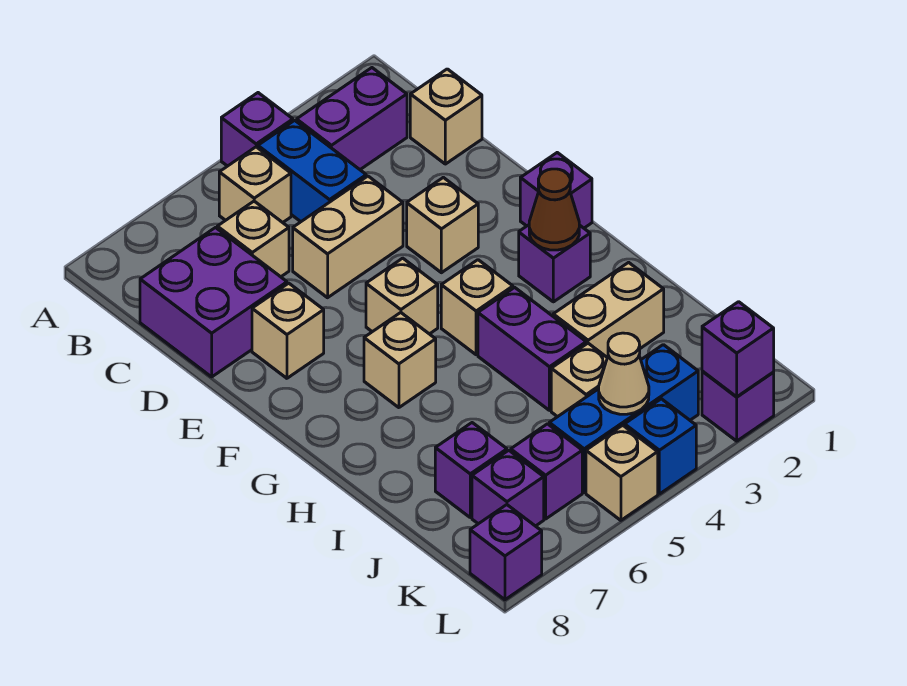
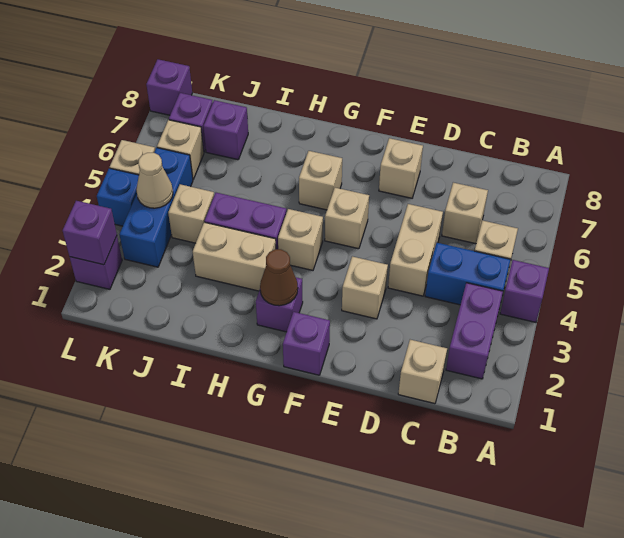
purple 2x2 brick [140,228,287,377] -> none
tan 1x2 brick [553,262,664,357] -> tan 1x2 brick turned to [193,222,276,291]
purple 1x1 brick [511,424,582,519] -> tan 1x1 brick [157,120,204,179]

